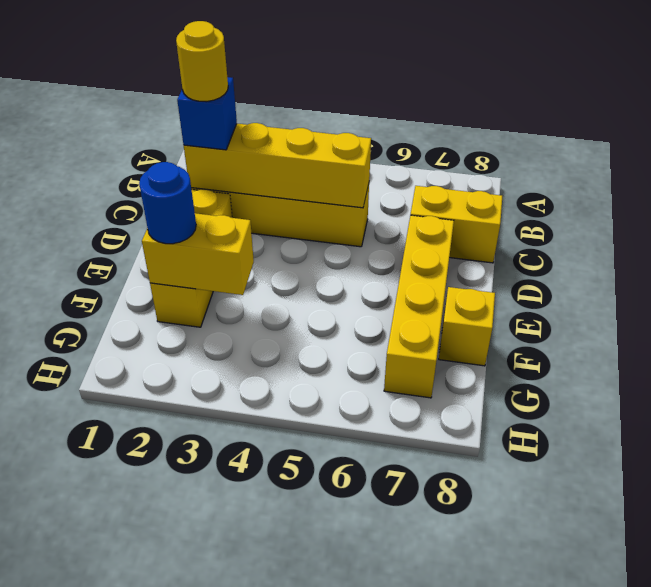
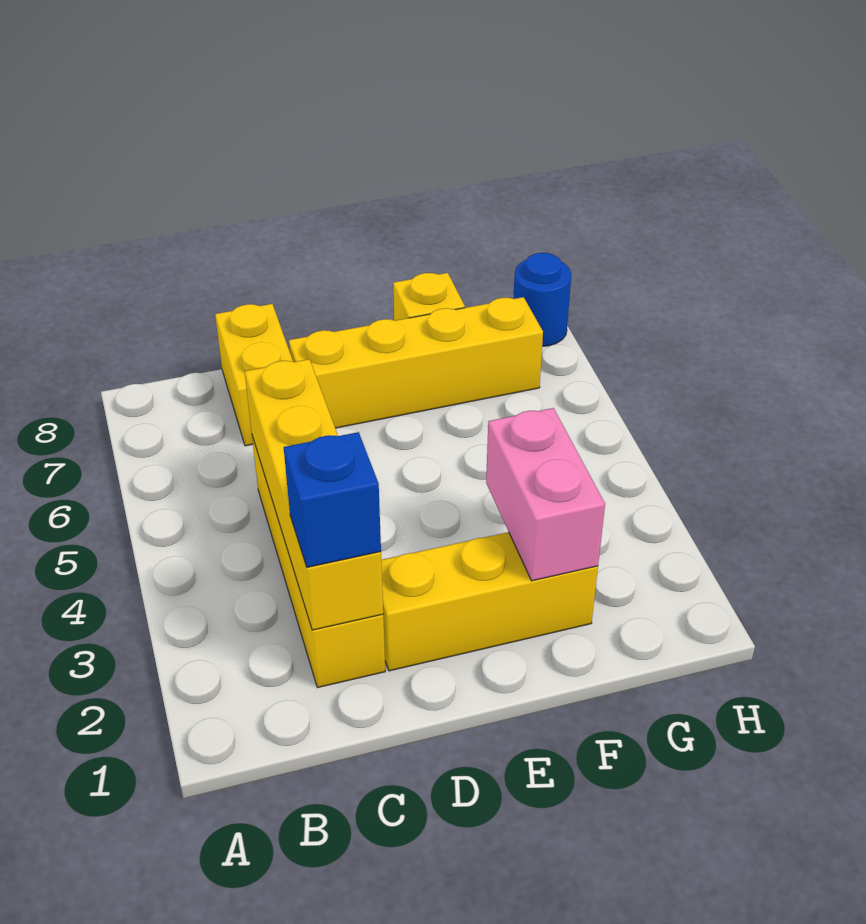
yellow 1x1 round brick [176,21,228,102] -> none
yellow 1x2 brick [142,213,254,295] -> pink 1x2 brick [486,408,605,581]
blue 1x1 round brick [139,162,196,244] -> blue 1x1 round brick moved to [513,253,571,346]

